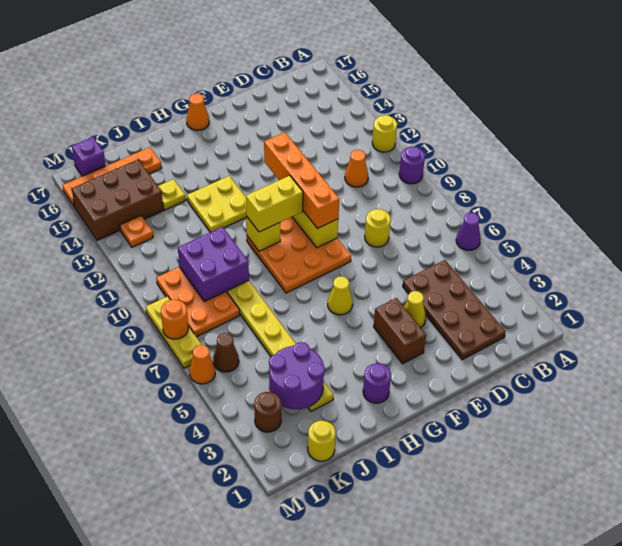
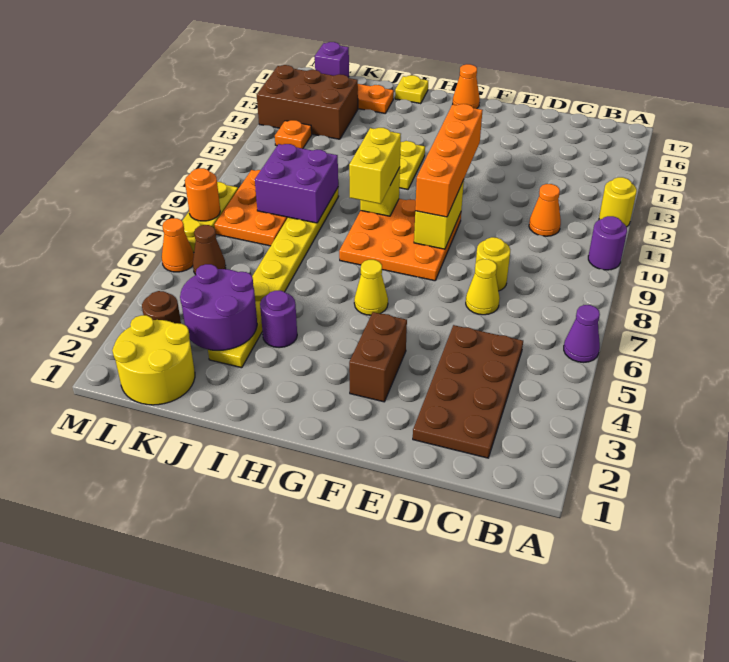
yellow 1x1 cone [404,291,426,327] -> yellow 1x1 cone moved to [466,259,500,315]
yellow 1x2 brick [246,176,303,232] -> yellow 1x2 brick turned to [349,128,401,204]
purple 1x1 round brick [363,363,391,403] -> purple 1x1 round brick moved to [260,291,297,348]
yellow 1x1 plate [158,179,186,210] -> yellow 1x1 plate moved to [395,75,428,104]
yellow 1x1 round brick [308,421,336,461] -> yellow 2x2 round brick [112,315,195,405]

